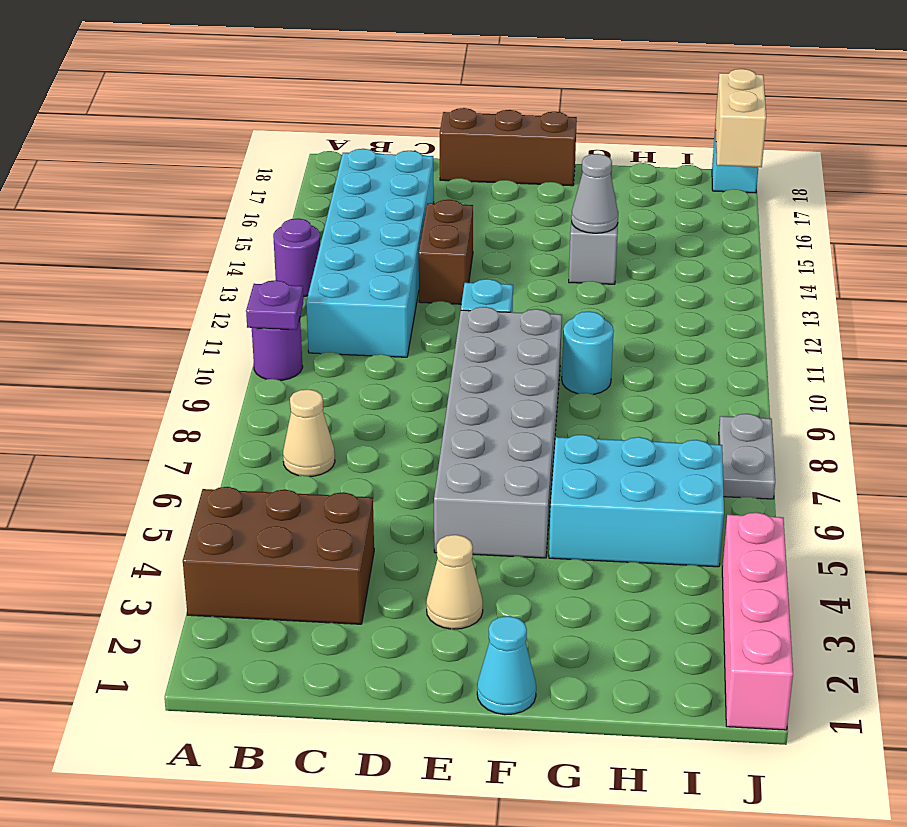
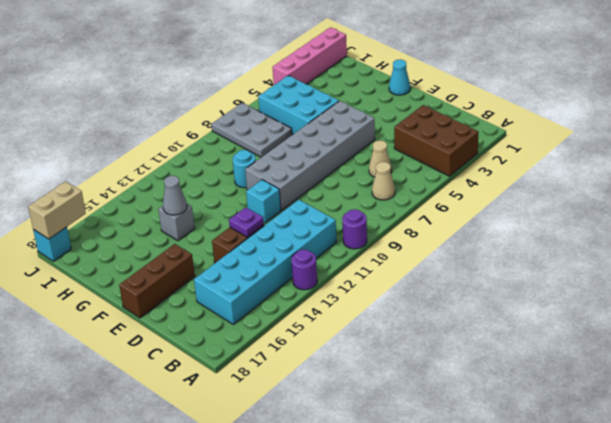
purple 1x1 plate [246,280,303,330] -> purple 1x1 plate moved to [229,207,264,237]
brown 1x3 brick [440,108,577,186] -> brown 1x3 brick turned to [119,244,195,318]
tan 1x1 cone [426,535,483,629] -> tan 1x1 cone moved to [369,140,392,177]
grey 1x2 plate [719,414,775,499] -> grey 2x3 plate [211,103,292,157]

